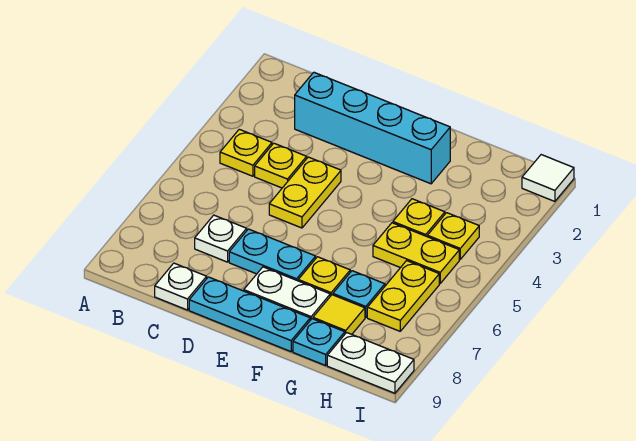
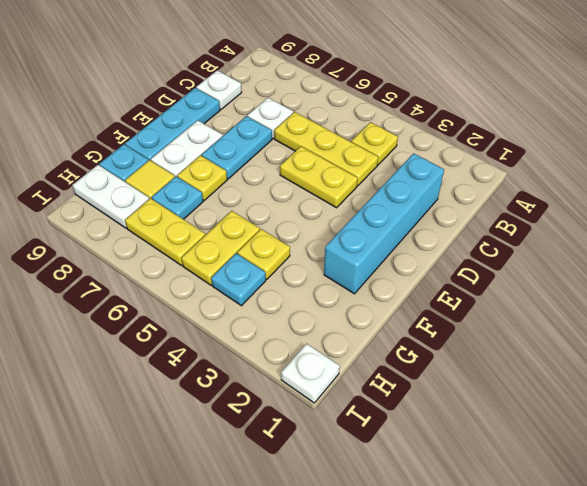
yellow 1x1 plate [255,143,307,188] -> yellow 1x3 plate [274,112,378,186]
yellow 1x1 plate [427,213,479,259] -> cyan 1x1 plate [211,253,266,306]
white 1x2 plate [327,333,414,393] -> white 1x2 plate turned to [72,165,149,228]
white 1x1 tile [522,155,574,201] -> white 1x1 plate [281,344,340,403]

